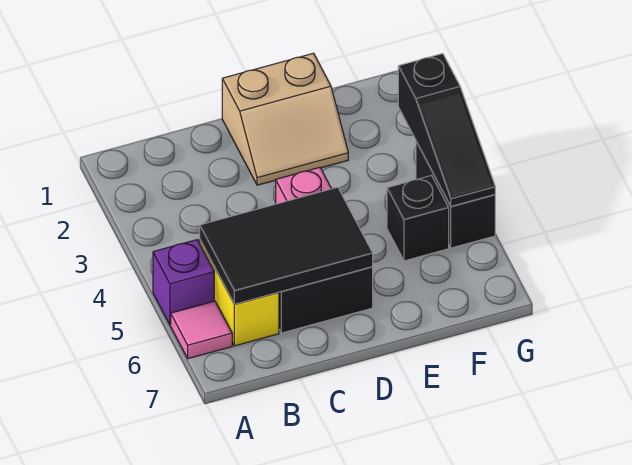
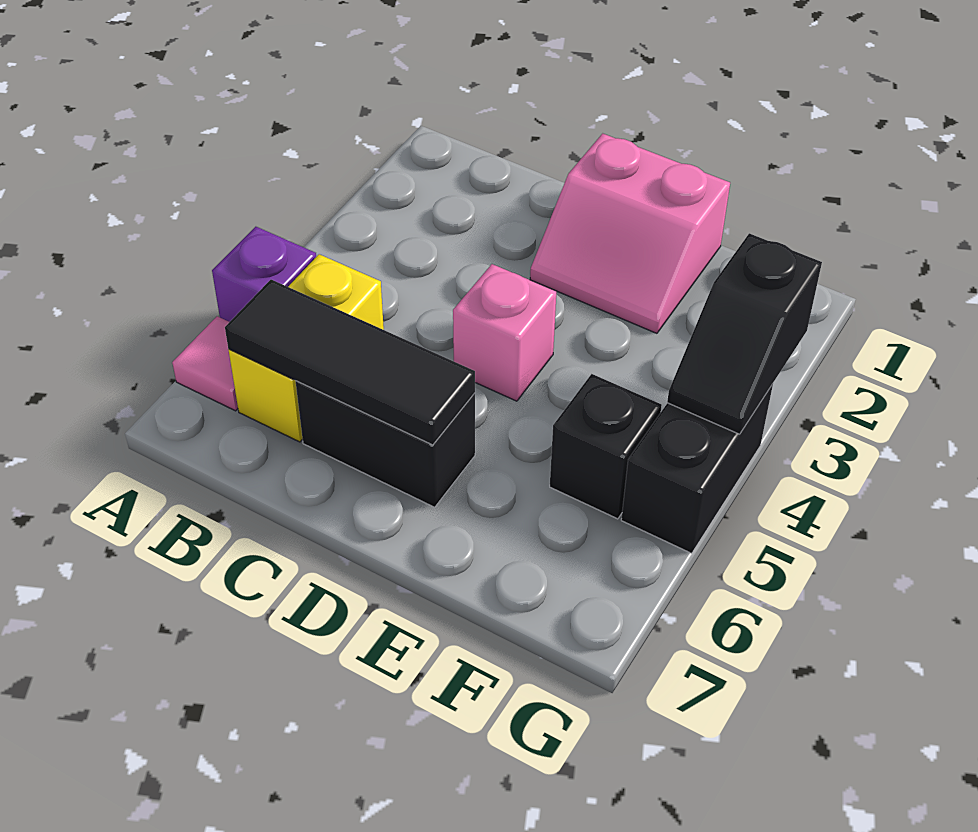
black 2x3 tile [200,187,373,304] -> black 1x3 tile [225,280,475,445]
tan 2x2 slope [222,53,348,185] -> pink 2x2 slope [530,134,730,333]
black 1x3 slope [398,54,495,206] -> black 1x2 slope [667,233,822,434]

